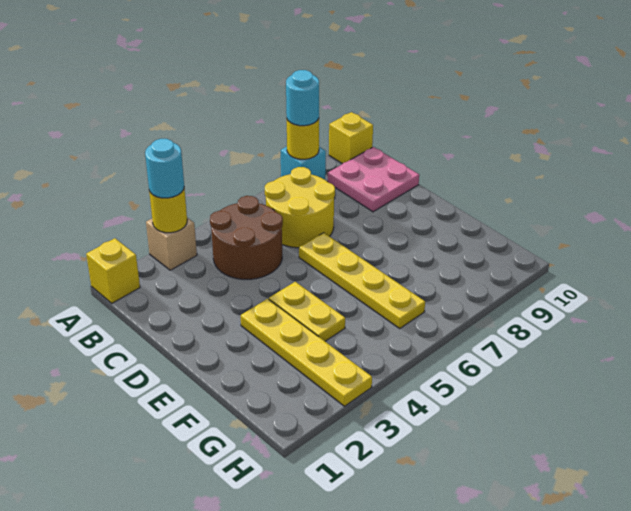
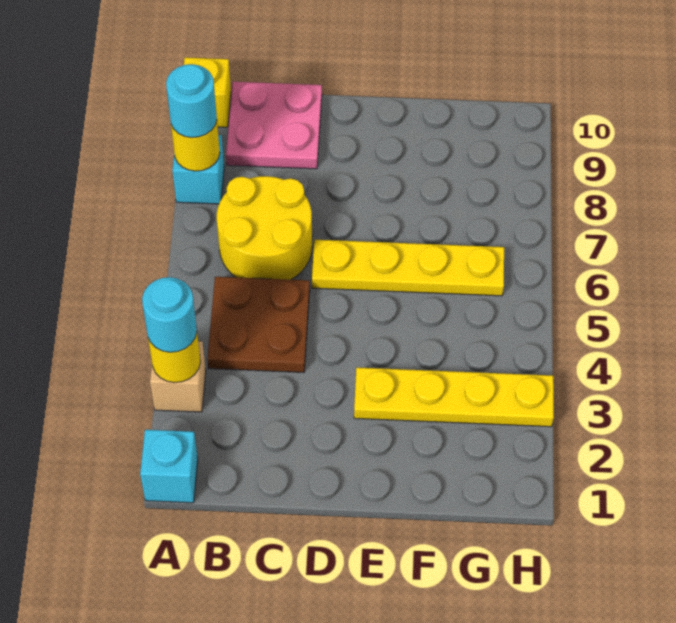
yellow 1x1 brick [86,238,140,303] -> cyan 1x1 brick [140,430,198,503]
brown 2x2 round brick [210,196,283,279] -> brown 2x2 plate [207,277,310,372]
yellow 1x2 plate [269,282,345,341] -> none

